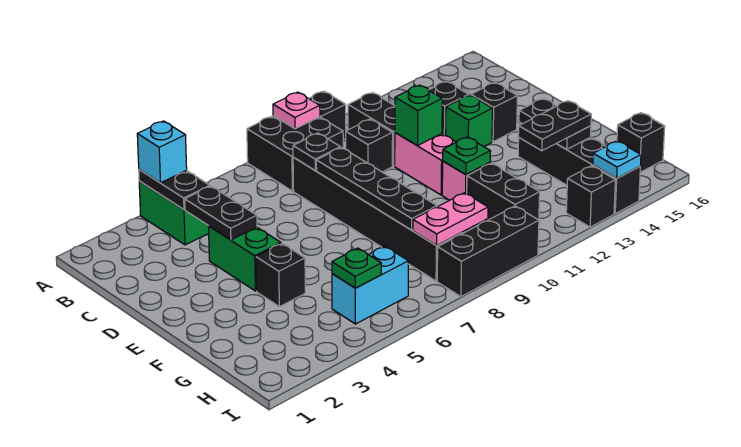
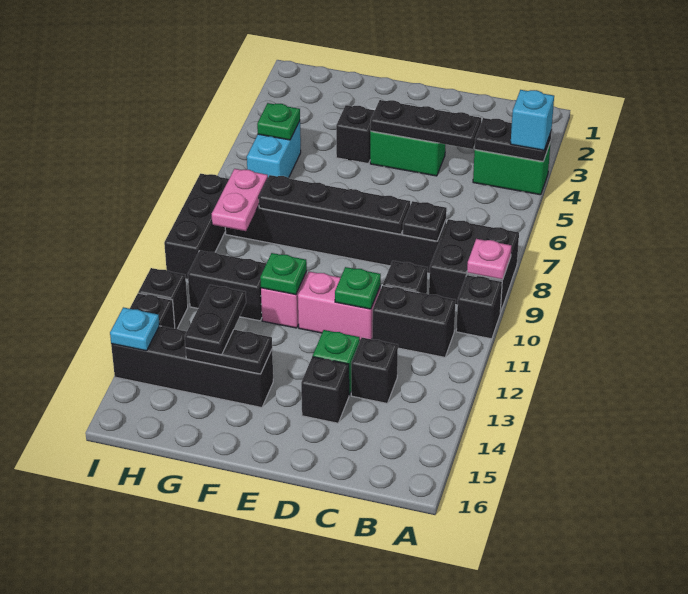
black 1x2 plate [185,186,257,240] -> black 1x3 plate [370,100,481,149]
green 1x1 brick [395,85,442,146] -> green 1x1 plate [335,267,381,309]
black 1x1 brick [617,113,665,172] -> black 1x1 brick moved to [138,268,188,329]

